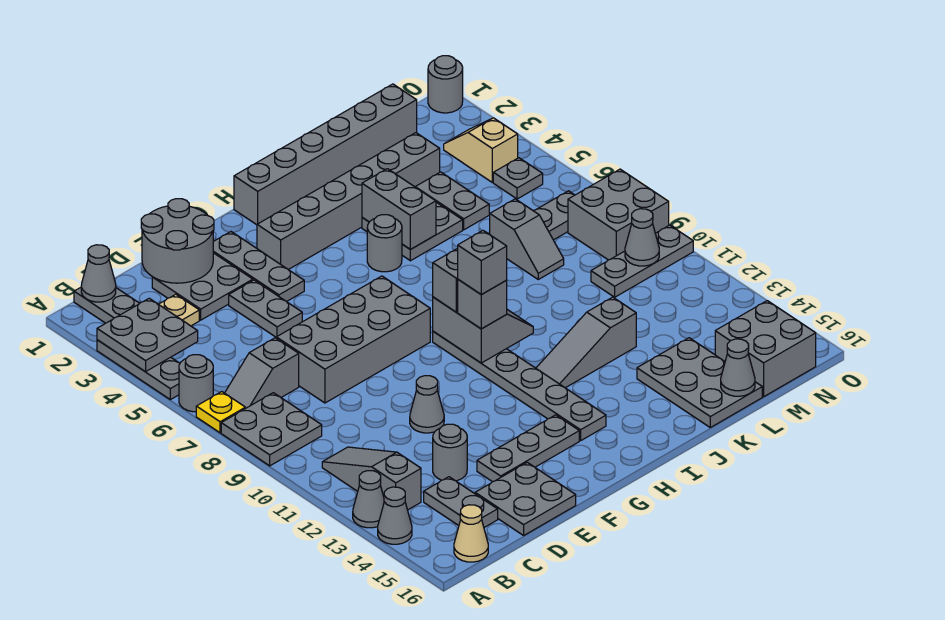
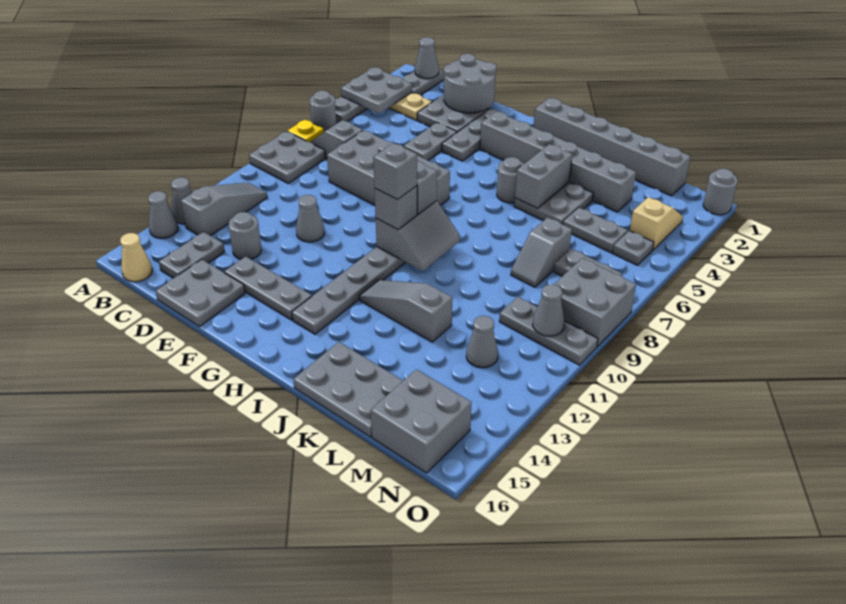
grey 2x3 plate [637,338,762,427] -> grey 2x3 plate turned to [293,342,403,437]
grey 1x2 plate [416,172,489,230] -> grey 1x2 plate turned to [563,207,628,253]
grey 1x1 cone [721,339,755,396] -> grey 1x1 cone moved to [466,316,498,368]

